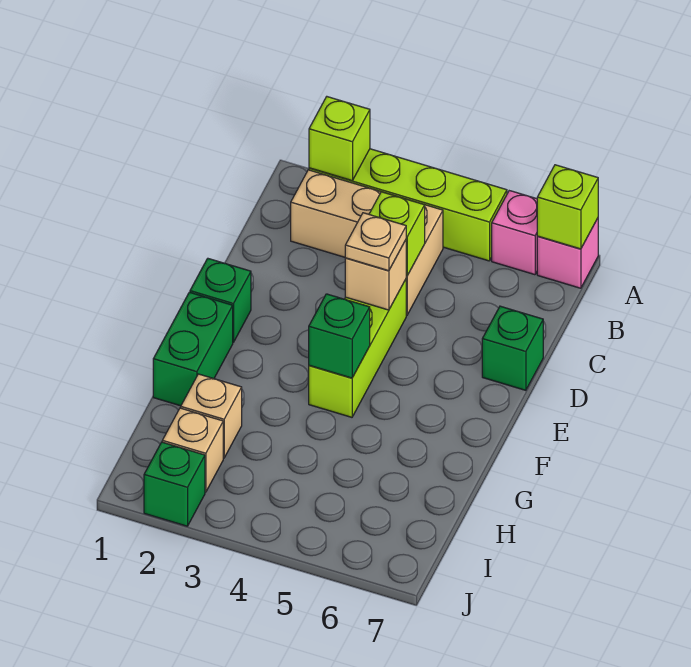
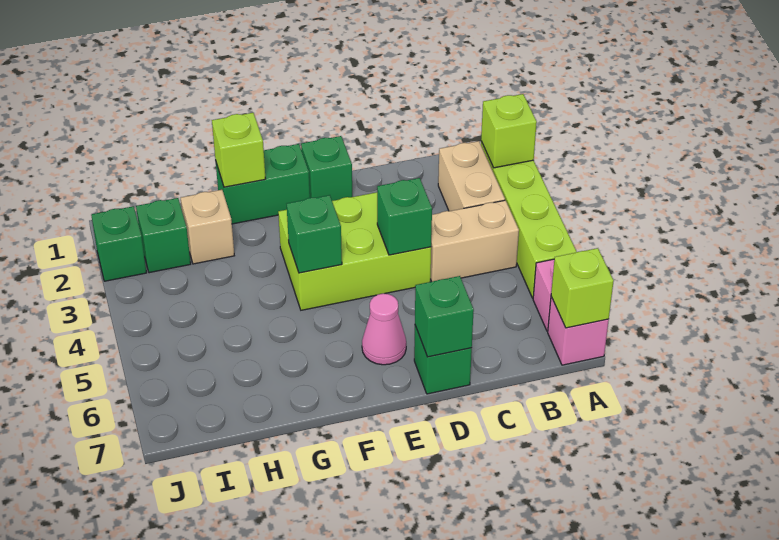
lime 1x1 brick [369,192,425,276] -> lime 1x1 brick moved to [212,113,266,187]
lime 1x3 brick [309,279,406,417] -> lime 2x3 brick [278,192,431,310]
tan 1x1 brick [345,240,406,310] -> green 1x1 brick [377,178,432,255]
tan 1x1 plate [345,213,406,271] -> none
none -> green 1x1 brick [415,276,474,357]
none -> pink 1x1 cone [362,294,406,365]
tan 1x1 brick [162,408,223,492] -> green 1x1 brick [136,198,191,273]

